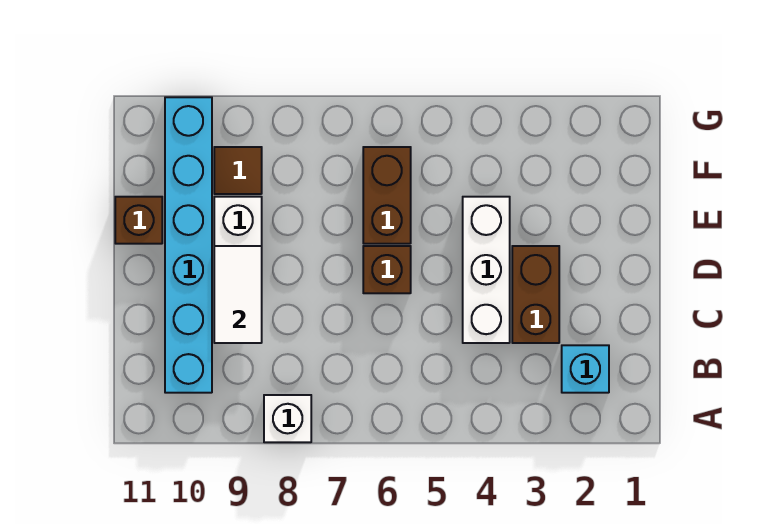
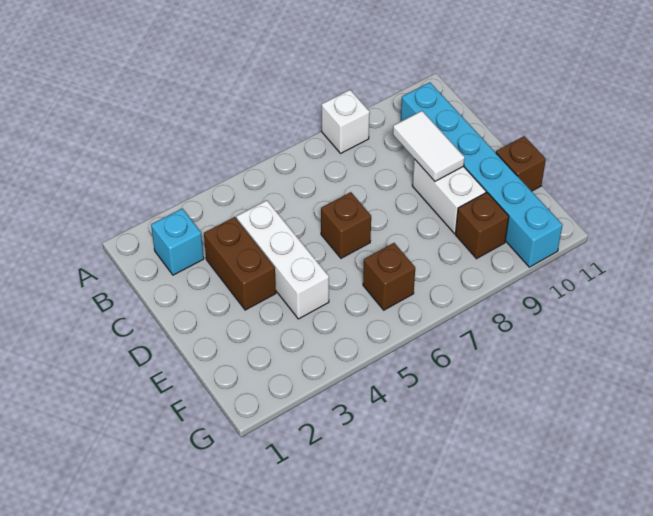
brown 1x2 brick [363,147,411,244] -> brown 1x1 brick [363,243,415,310]
brown 1x1 tile [214,147,262,194] -> brown 1x1 brick [455,193,509,259]

